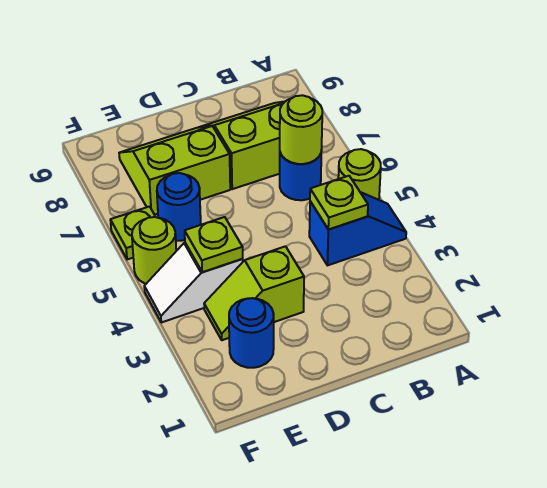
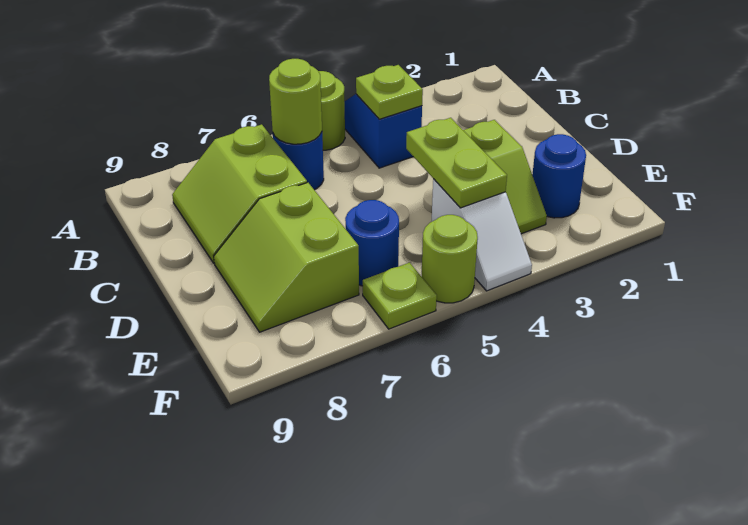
lime 1x1 plate [185,217,243,272] -> lime 1x2 plate [406,118,507,208]

